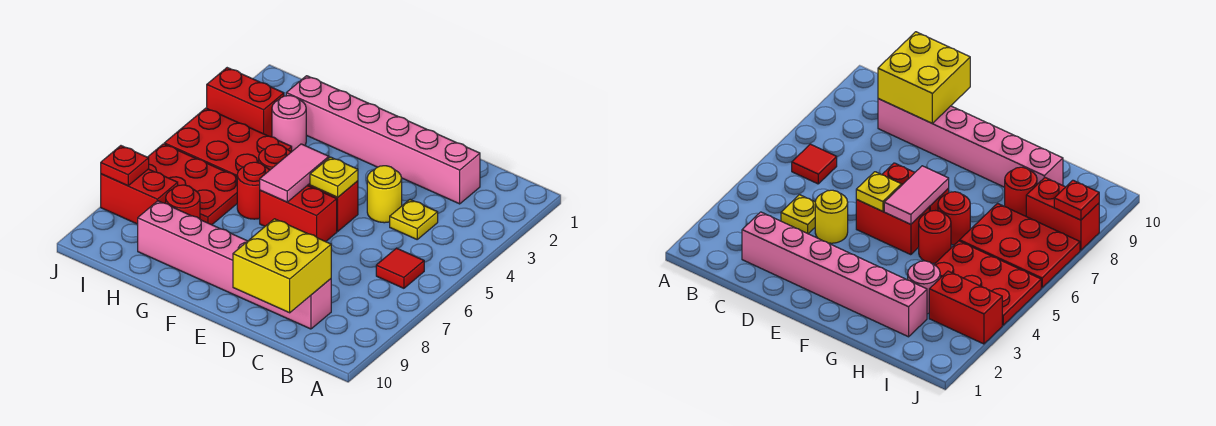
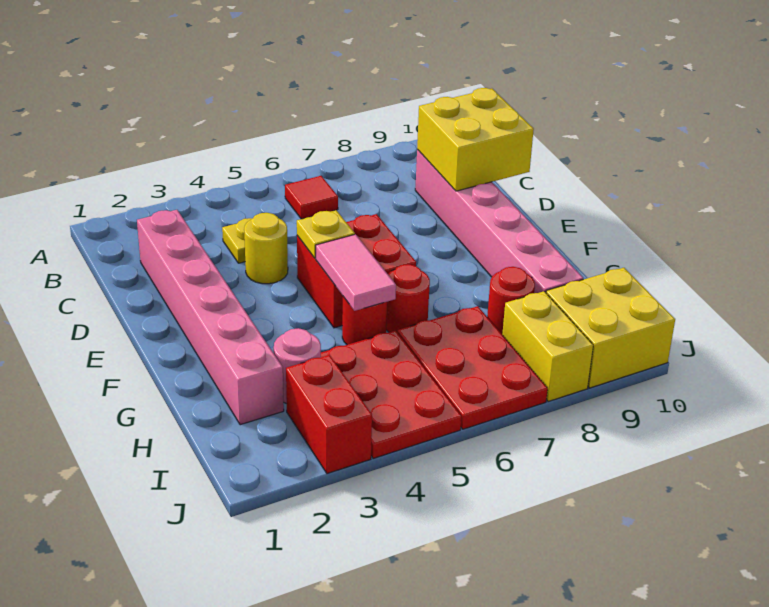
pink 1x2 tile [260,144,329,202] -> pink 1x2 tile turned to [316,234,396,311]
red 1x2 brick [101,169,178,224] -> yellow 1x2 brick [502,291,593,402]
none -> yellow 2x2 brick [546,268,675,388]
red 1x1 plate [101,146,149,186] -> none

